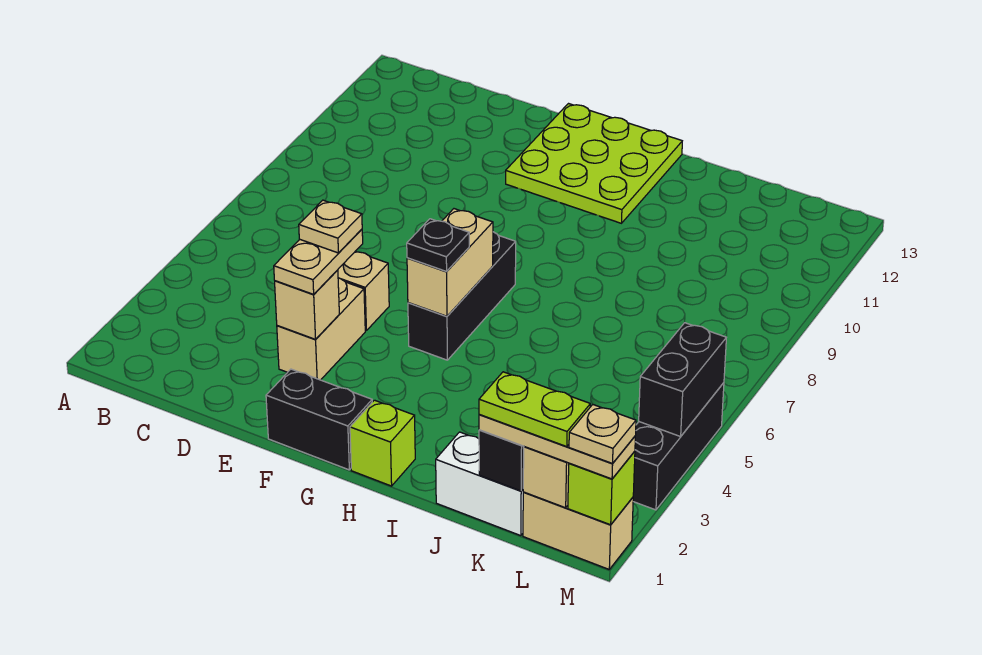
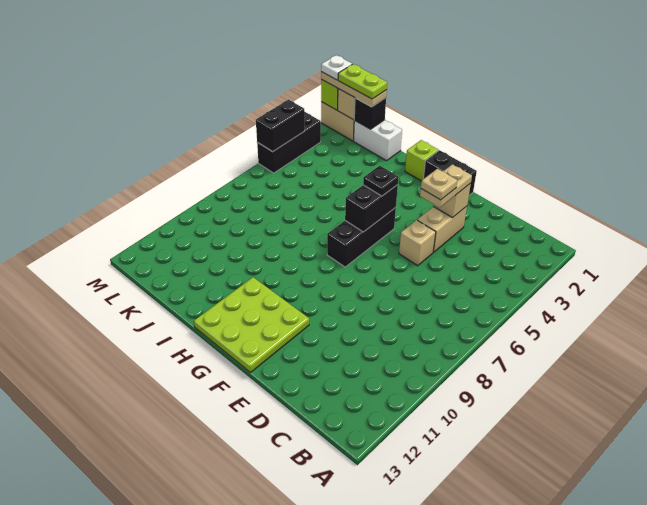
tan 1x2 brick [407,209,493,316] -> black 1x2 brick [345,185,398,232]
tan 1x1 plate [569,405,636,464] -> white 1x1 plate [321,55,352,80]

